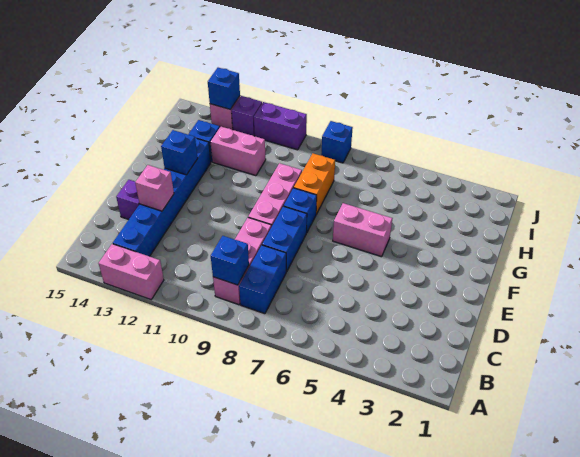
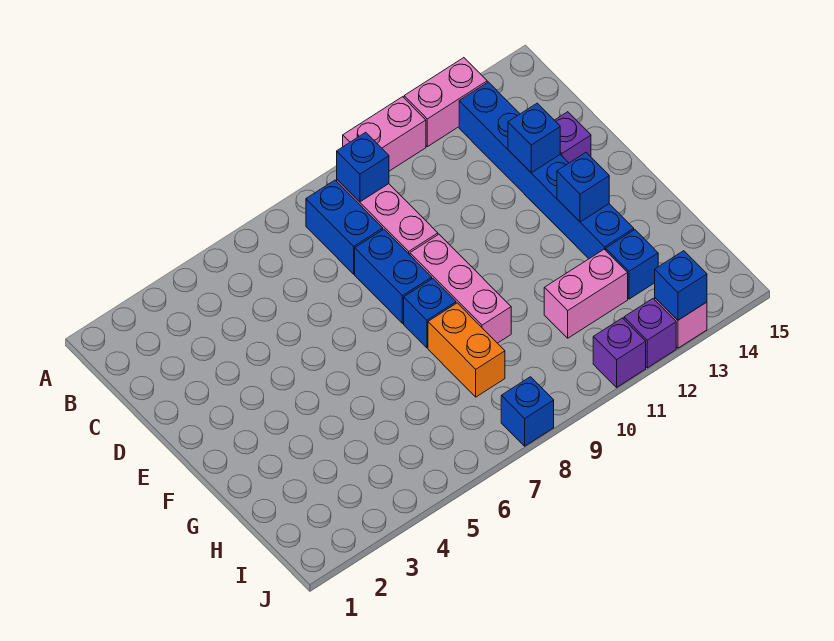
pink 1x1 brick [135,165,174,211] -> blue 1x1 brick [508,103,560,173]
pink 1x2 brick [333,203,392,257] -> pink 1x2 brick moved to [343,97,426,171]
purple 1x2 brick [254,102,307,150] -> purple 1x1 brick [593,318,646,387]

